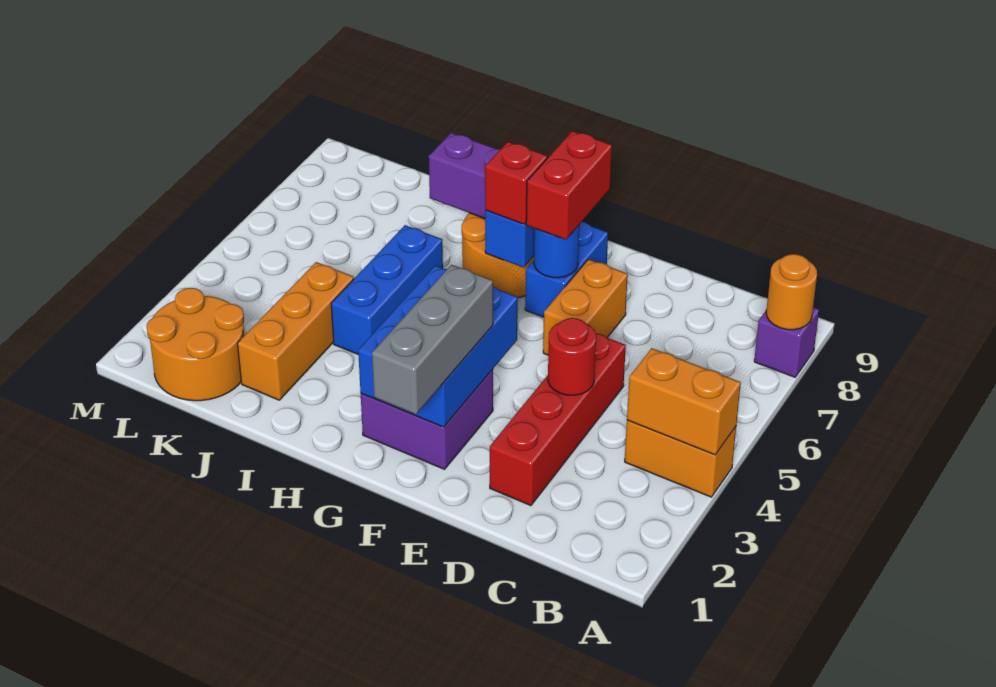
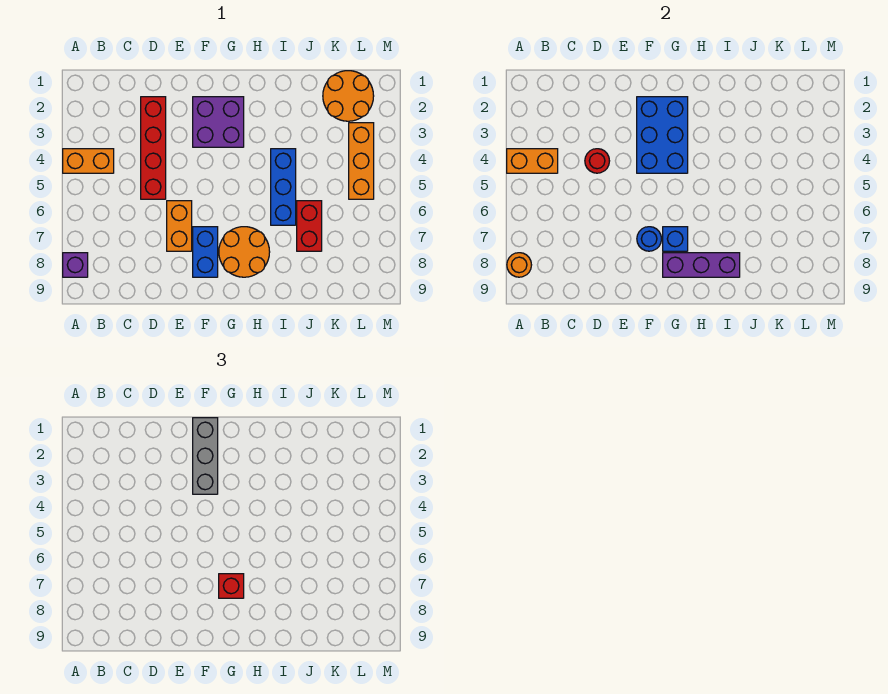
red 1x2 brick [526,131,612,240] -> red 1x2 brick moved to [297,201,322,251]
orange 1x3 brick [238,262,354,400] -> orange 1x3 brick moved to [349,123,374,199]

